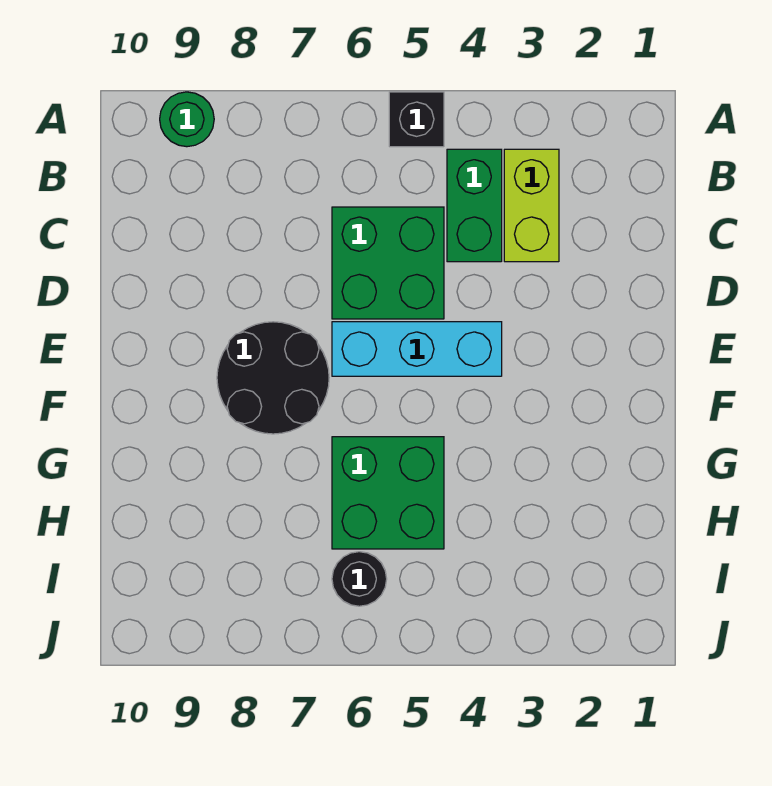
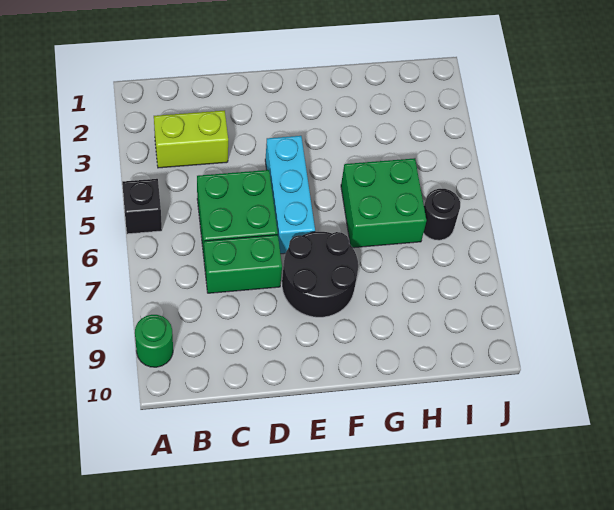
green 1x2 brick [447,149,502,262] -> green 1x2 brick moved to [204,235,282,293]

